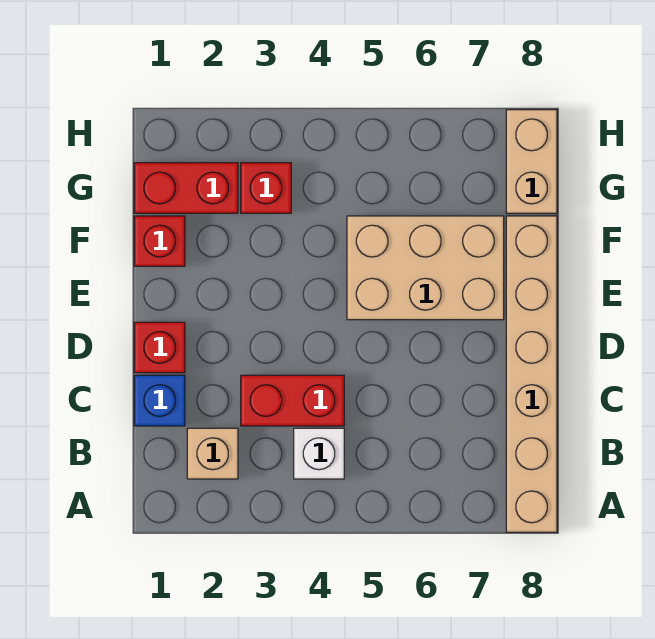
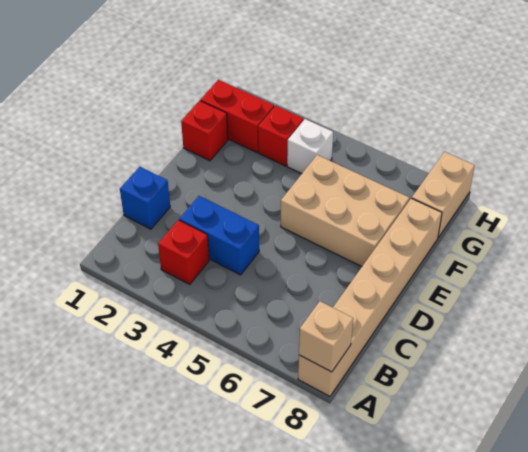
tan 1x1 brick [187,428,238,479] -> tan 1x1 brick moved to [299,301,353,372]
white 1x1 brick [294,428,344,479] -> white 1x1 brick moved to [287,119,333,174]
red 1x2 brick [241,375,344,426] -> blue 1x2 brick [179,196,259,275]
red 1x1 brick [134,322,185,373] -> red 1x1 brick moved to [158,220,209,285]

